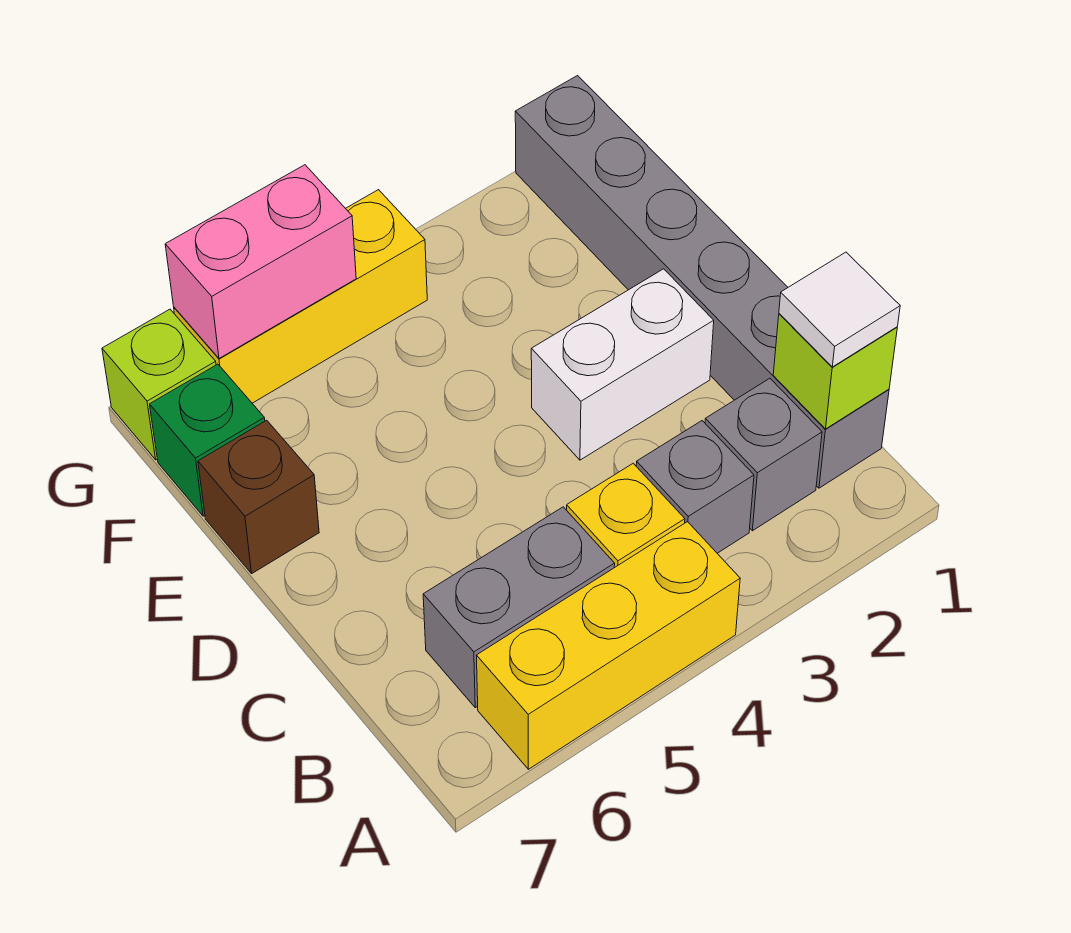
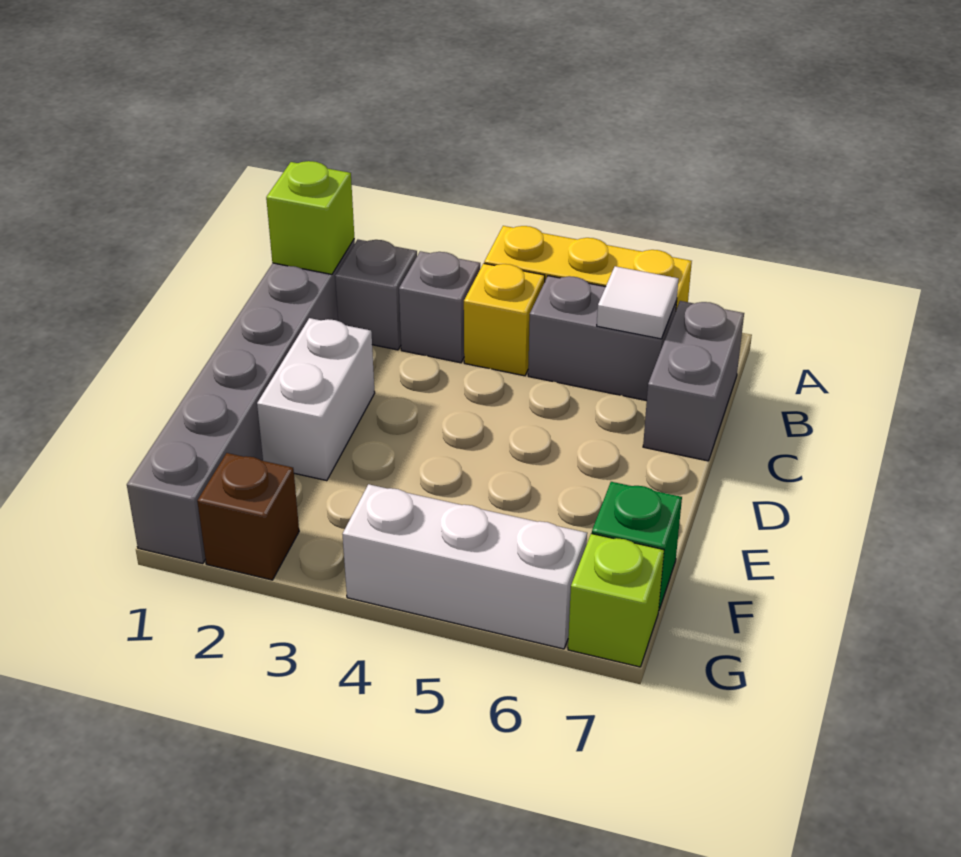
white 1x1 tile [779,252,900,367] -> white 1x1 tile moved to [597,266,679,339]
none -> grey 1x2 brick [643,301,744,461]
white 1x2 brick [531,269,714,460] -> white 1x2 brick turned to [257,318,375,481]
brown 1x1 brick [198,420,319,573] -> brown 1x1 brick moved to [197,453,299,580]
yellow 1x3 brick [174,190,427,403] -> white 1x3 brick [343,484,587,649]
pink 1x2 brick [165,165,356,358] -> none

